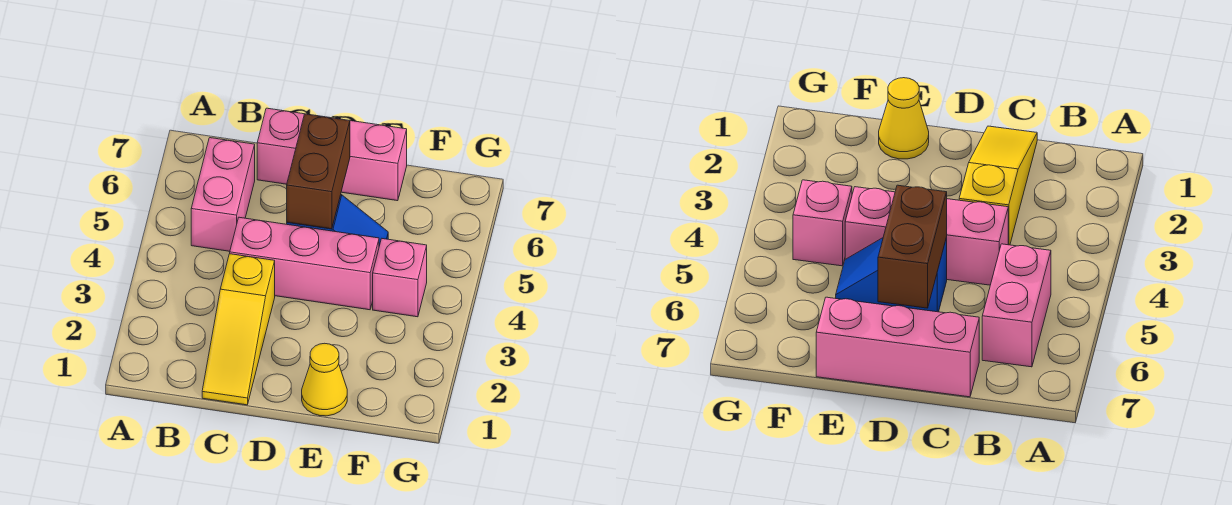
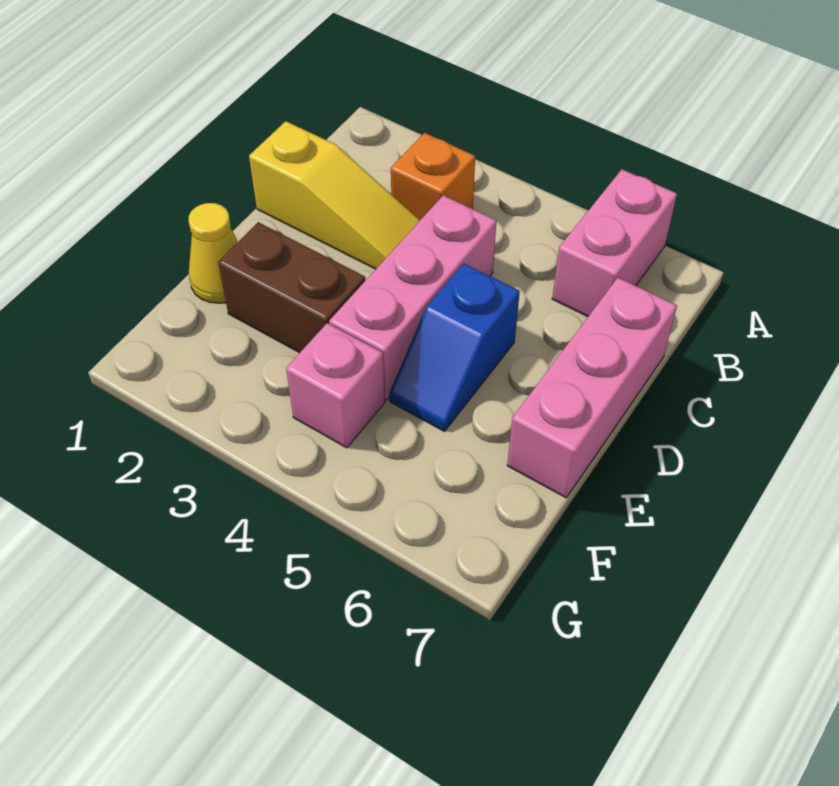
none -> orange 1x1 brick [391,133,475,220]
pink 1x2 brick [191,138,255,251] -> pink 1x2 brick turned to [552,169,677,317]
yellow 1x3 slope [202,254,275,405] -> yellow 1x3 slope turned to [249,121,420,269]
brown 1x2 brick [287,114,350,229] -> brown 1x2 brick moved to [218,222,365,353]

